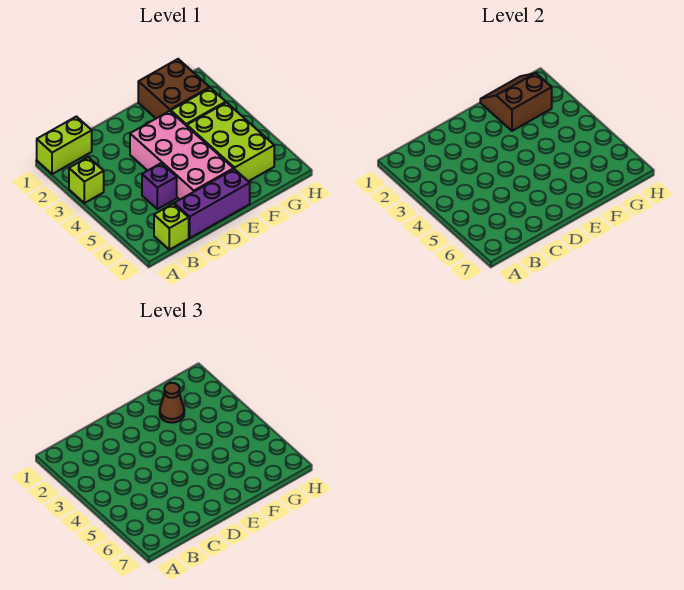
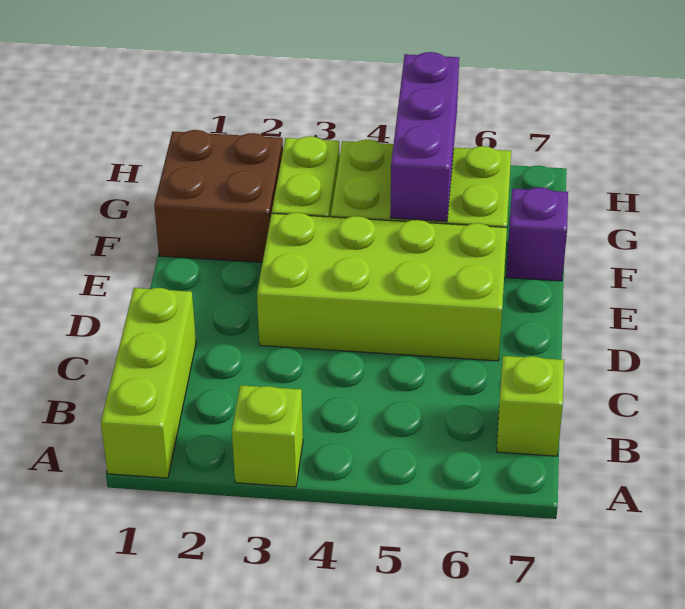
lime 1x2 brick [37,117,92,174] -> lime 1x3 brick [101,288,196,478]
purple 1x1 brick [142,163,177,209] -> purple 1x1 brick moved to [506,187,568,281]
purple 1x3 brick [174,169,250,238] -> purple 1x3 brick moved to [390,52,459,221]
pink 2x4 brick [130,111,234,199] -> lime 2x4 brick [257,213,507,361]
brown 2x2 slope [480,73,552,131] -> none
brown 1x1 cone [160,383,184,423] -> none

